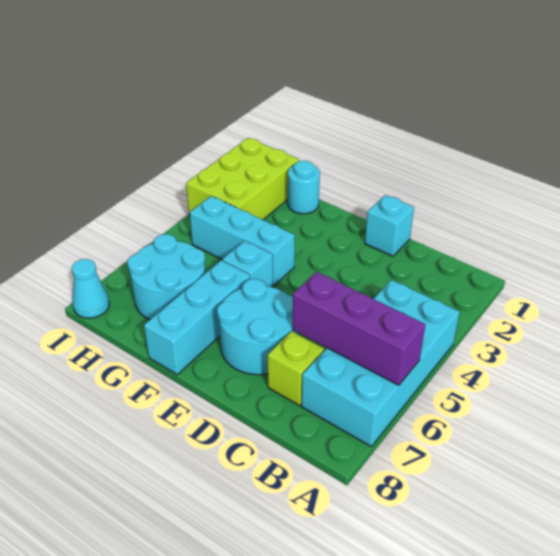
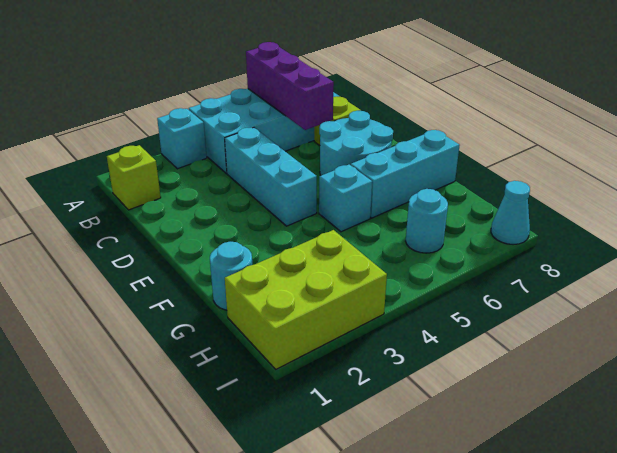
none -> lime 1x1 brick [107,145,161,210]
cyan 1x1 brick [365,195,414,256] -> cyan 1x1 brick moved to [157,108,207,169]
cyan 1x3 brick [190,196,295,286] -> cyan 1x3 brick moved to [225,128,317,226]
cyan 2x2 round brick [128,234,205,320] -> cyan 1x1 round brick [406,189,448,253]

